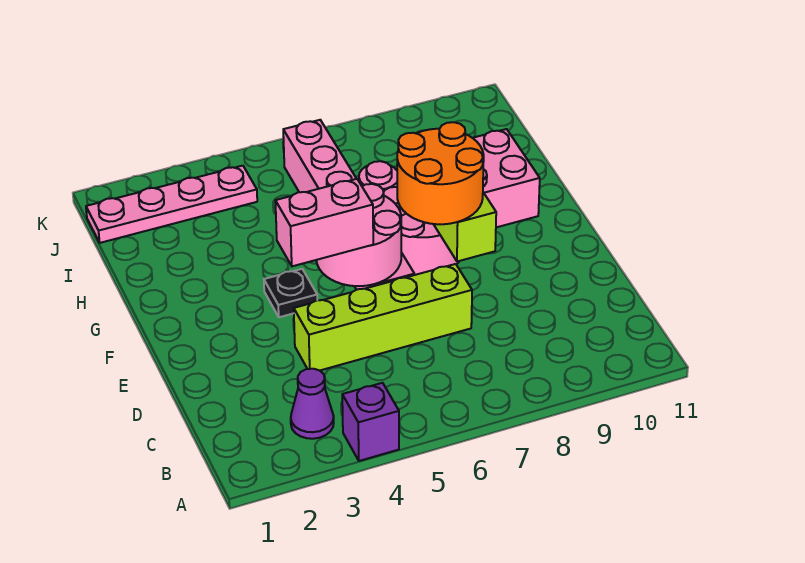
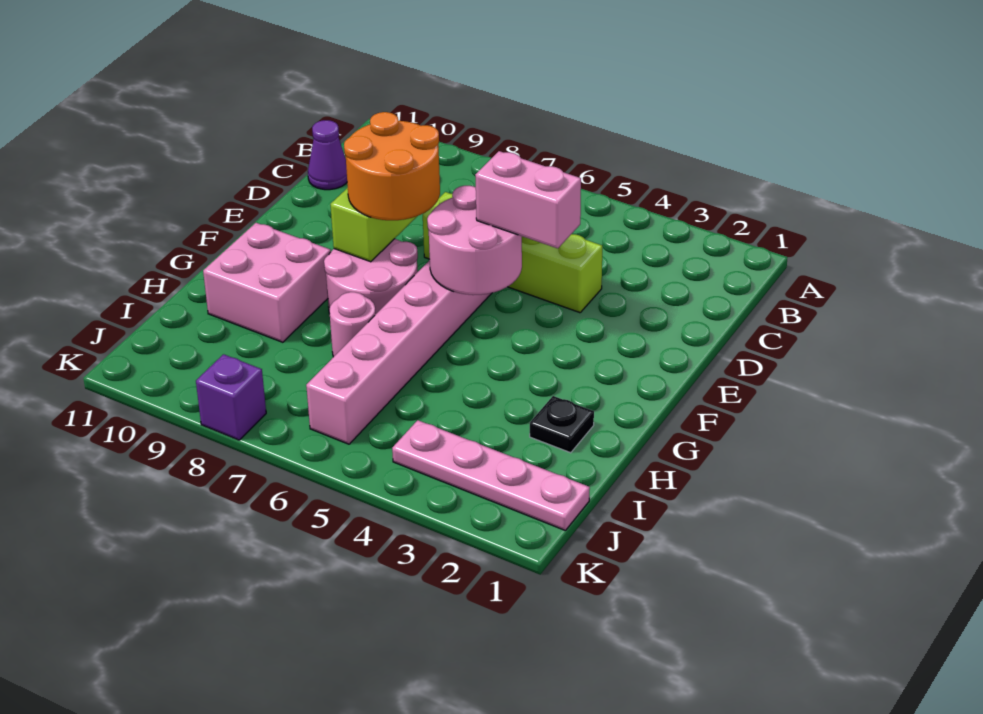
purple 1x1 brick [342,383,399,461] -> purple 1x1 brick moved to [196,354,266,440]
purple 1x1 cone [291,369,334,439] -> purple 1x1 cone moved to [308,120,347,190]
black 1x1 plate [264,269,317,317] -> black 1x1 plate moved to [530,396,594,453]

